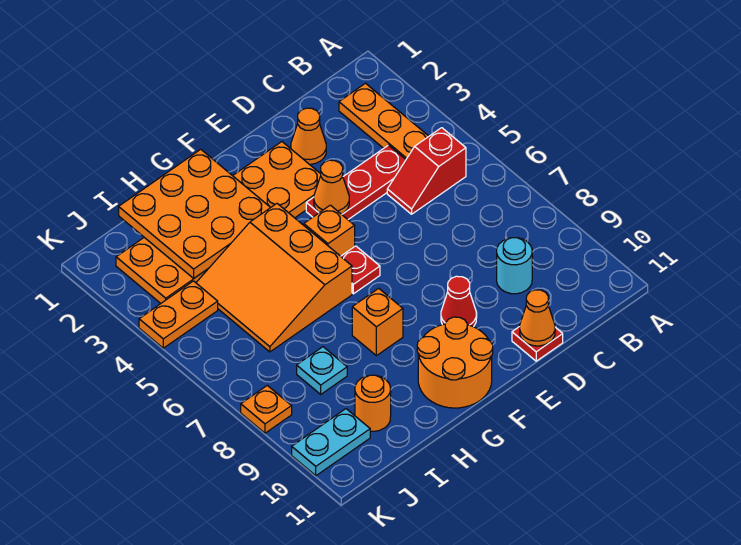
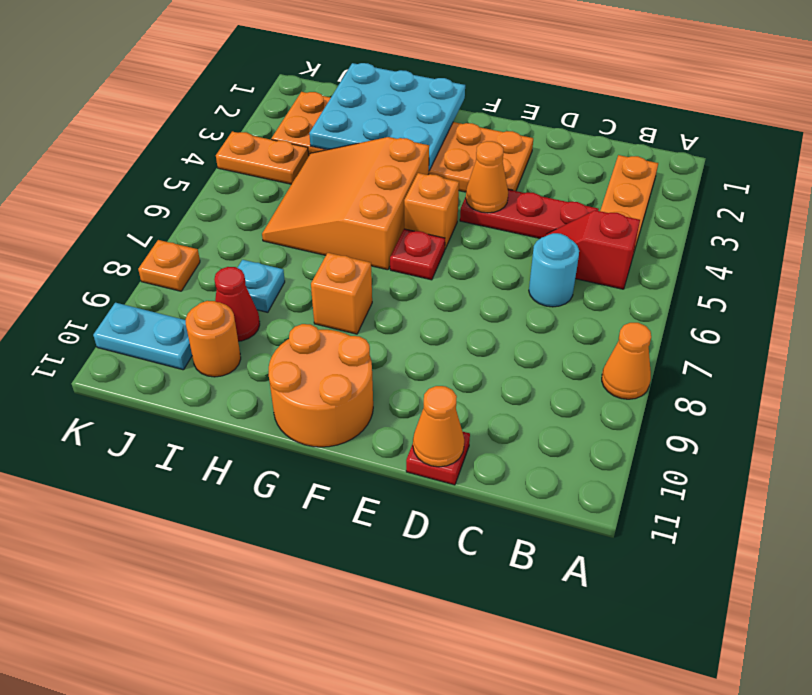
cyan 1x1 round brick [497,238,532,294] -> cyan 1x1 round brick moved to [529,233,579,307]
orange 1x1 cone [291,108,326,164] -> orange 1x1 cone moved to [602,323,651,399]
red 1x1 cone [441,276,477,327] -> red 1x1 cone moved to [214,267,260,341]
orange 3x3 plate [119,149,270,278] -> cyan 3x3 plate [309,63,465,170]

